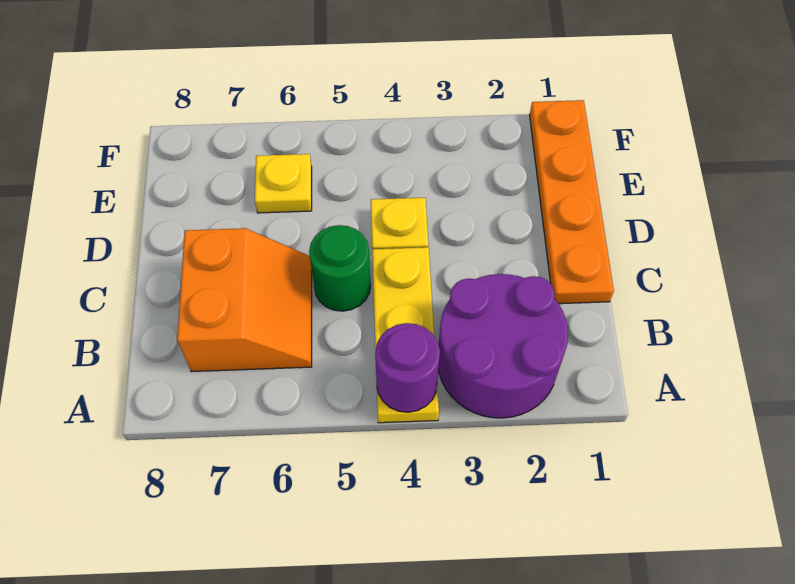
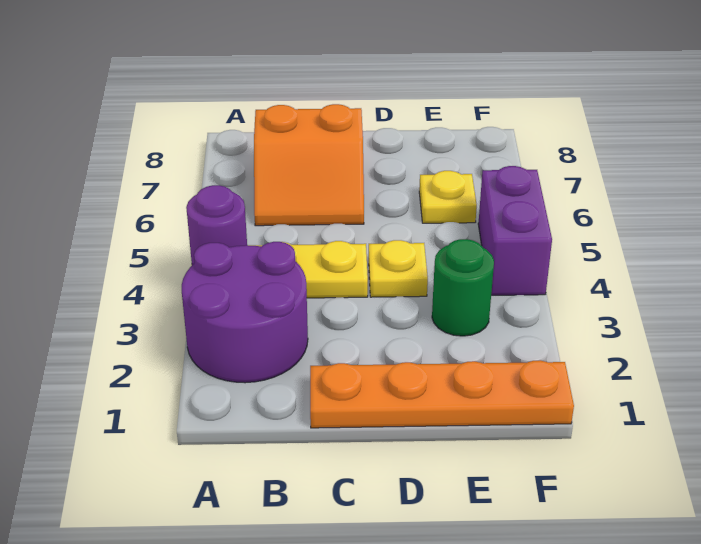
green 1x1 round brick [309,225,371,311] -> green 1x1 round brick moved to [432,239,494,336]
none -> purple 1x2 brick [478,166,552,295]

